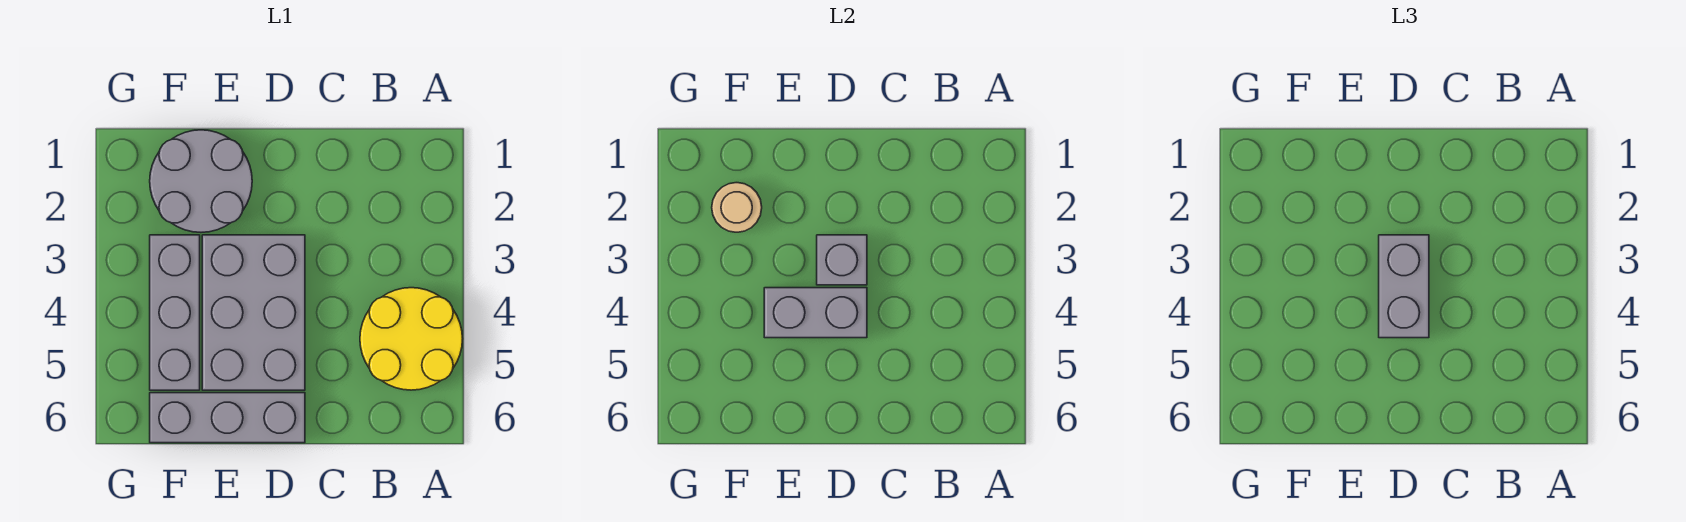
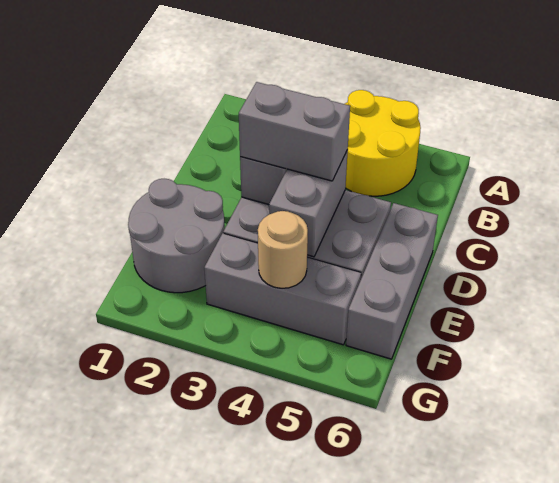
tan 1x1 round brick [712,183,762,232] -> tan 1x1 round brick moved to [258,211,308,288]

